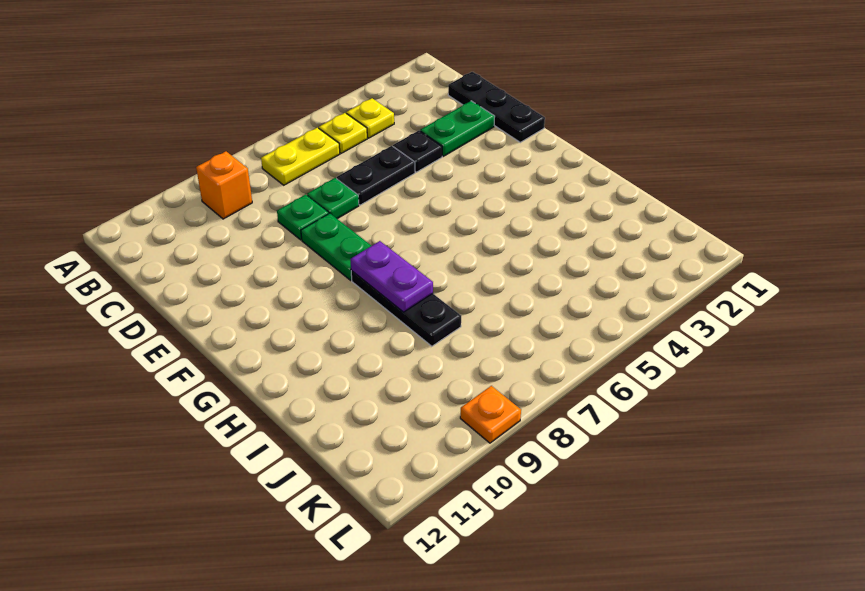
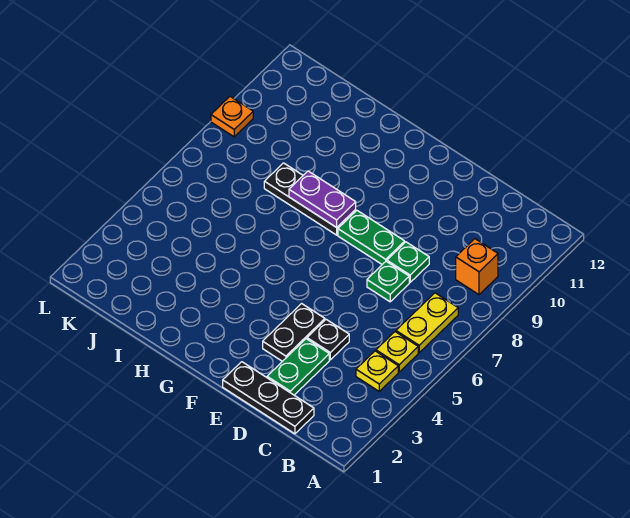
black 1x2 plate [337,146,415,205] -> black 1x2 plate moved to [263,304,325,361]

